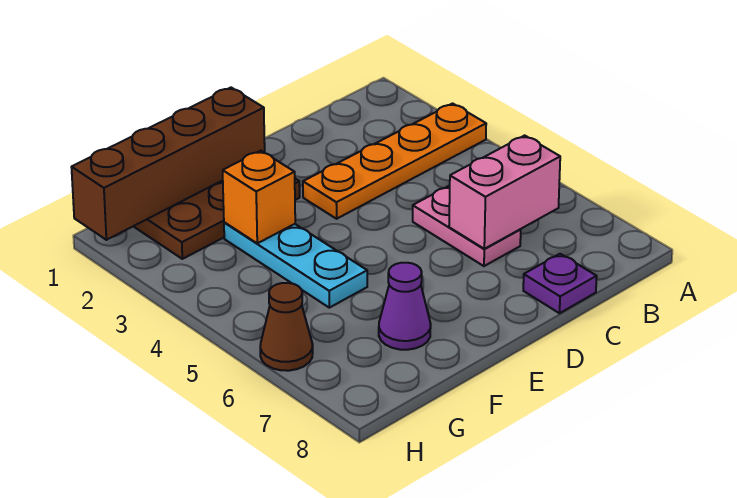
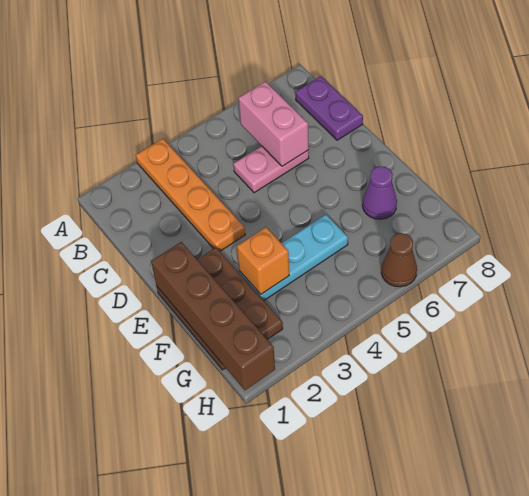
purple 1x1 plate [523,254,597,313] -> purple 1x2 plate [296,76,363,140]

